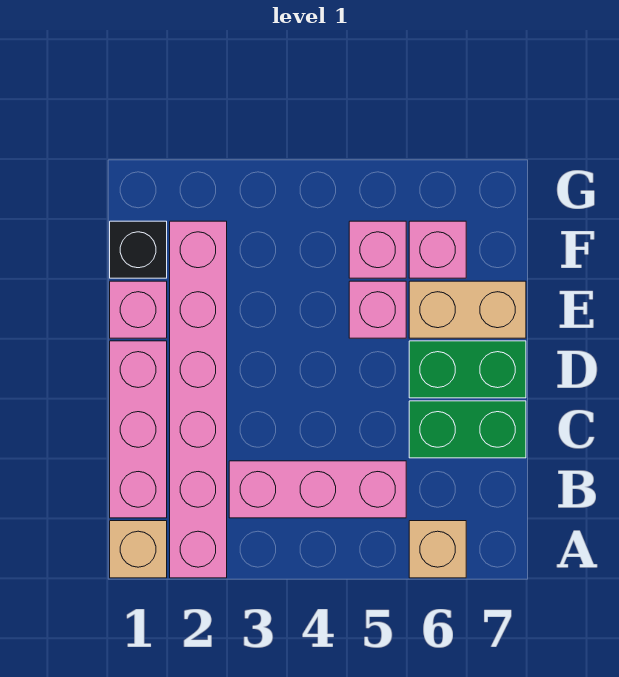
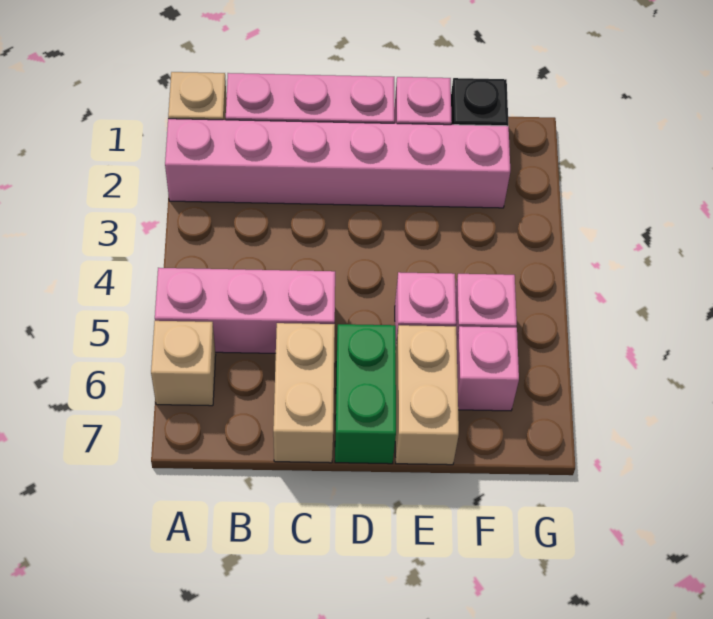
pink 1x3 brick [229,461,406,518] -> pink 1x3 brick turned to [155,268,335,353]
green 1x2 brick [409,401,526,458] -> tan 1x2 brick [273,323,335,463]

